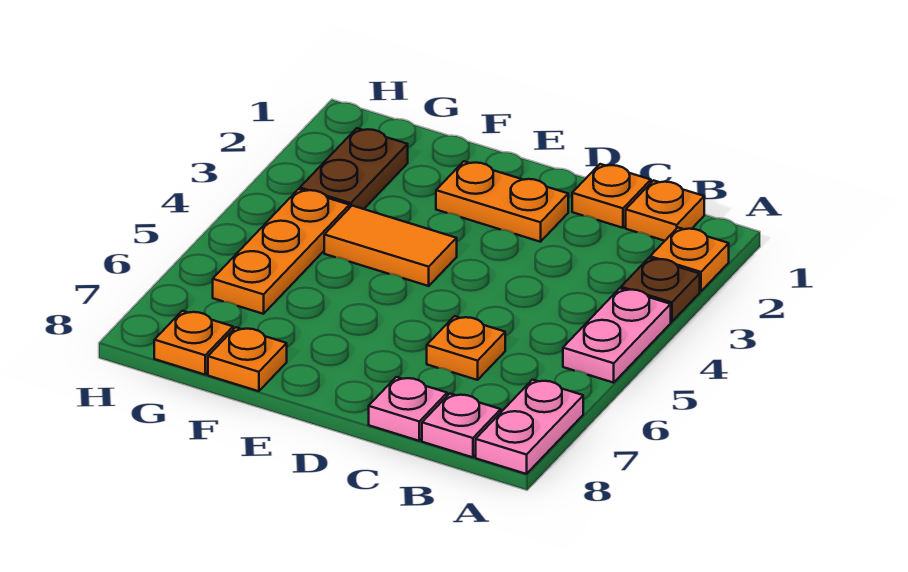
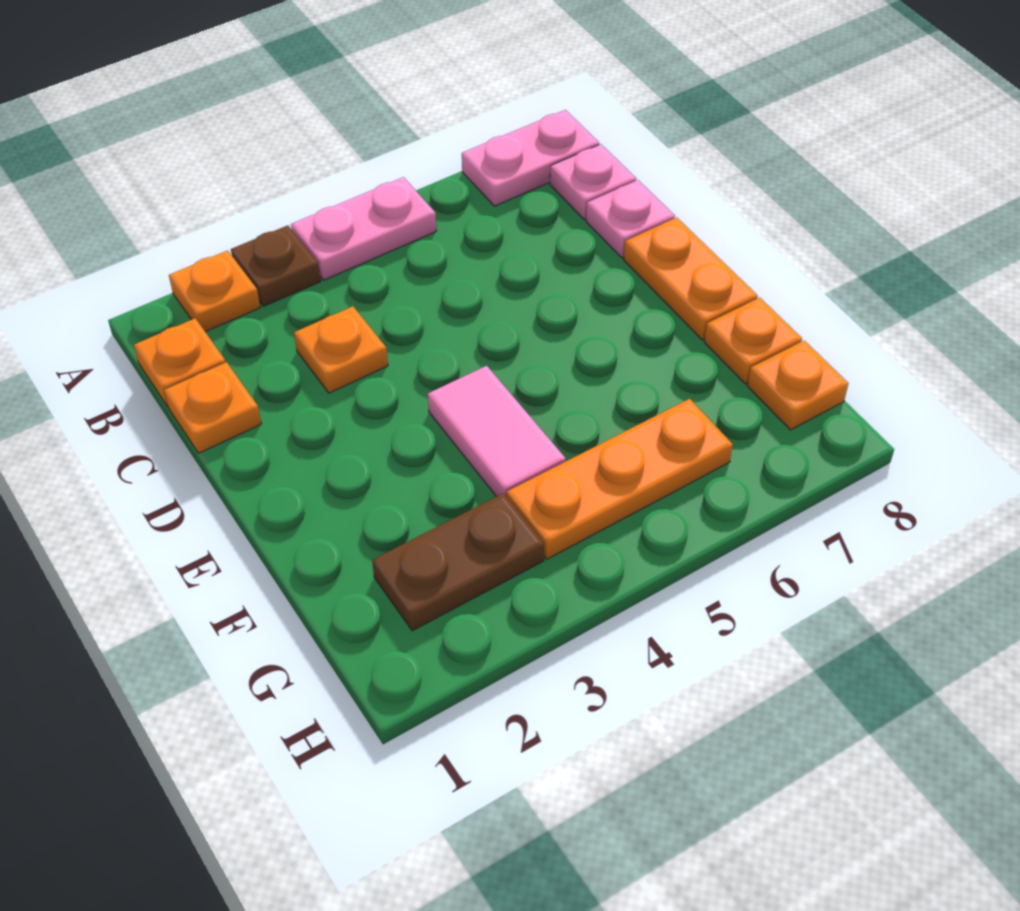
orange 1x1 plate [427,316,505,380] -> orange 1x1 plate moved to [294,306,388,393]
orange 1x2 plate [436,161,568,242] -> orange 1x2 plate moved to [624,217,758,340]
orange 1x2 tile [324,206,457,286] -> pink 1x2 tile [428,366,566,497]

